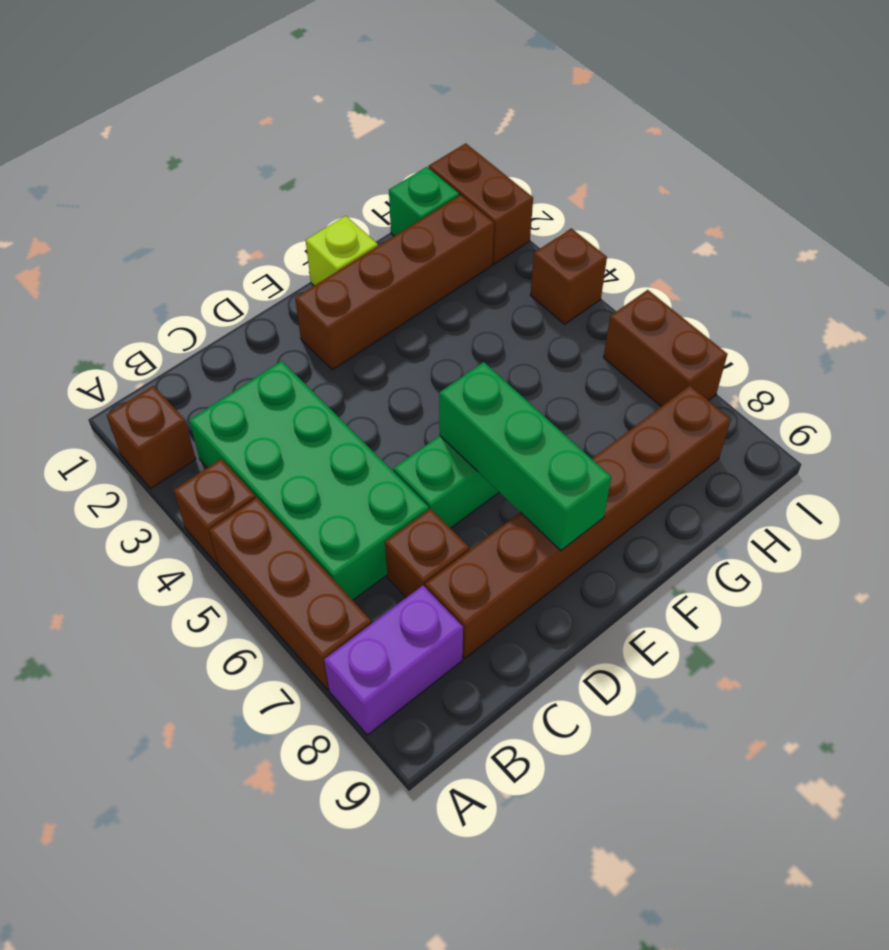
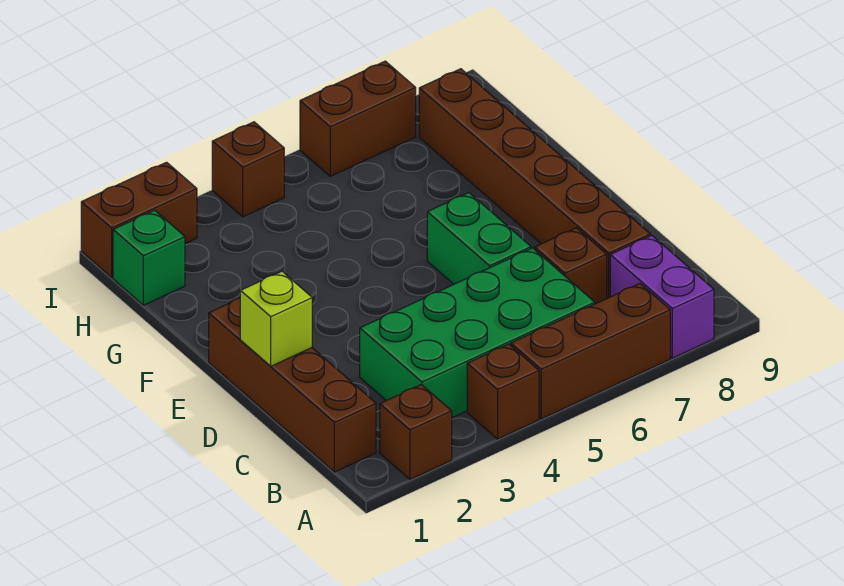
brown 1x4 brick [295,195,494,370] -> brown 1x4 brick moved to [209,298,376,472]
green 1x3 brick [439,362,611,550] -> none
lime 1x1 brick [306,216,378,286] -> lime 1x1 brick moved to [240,271,312,366]

